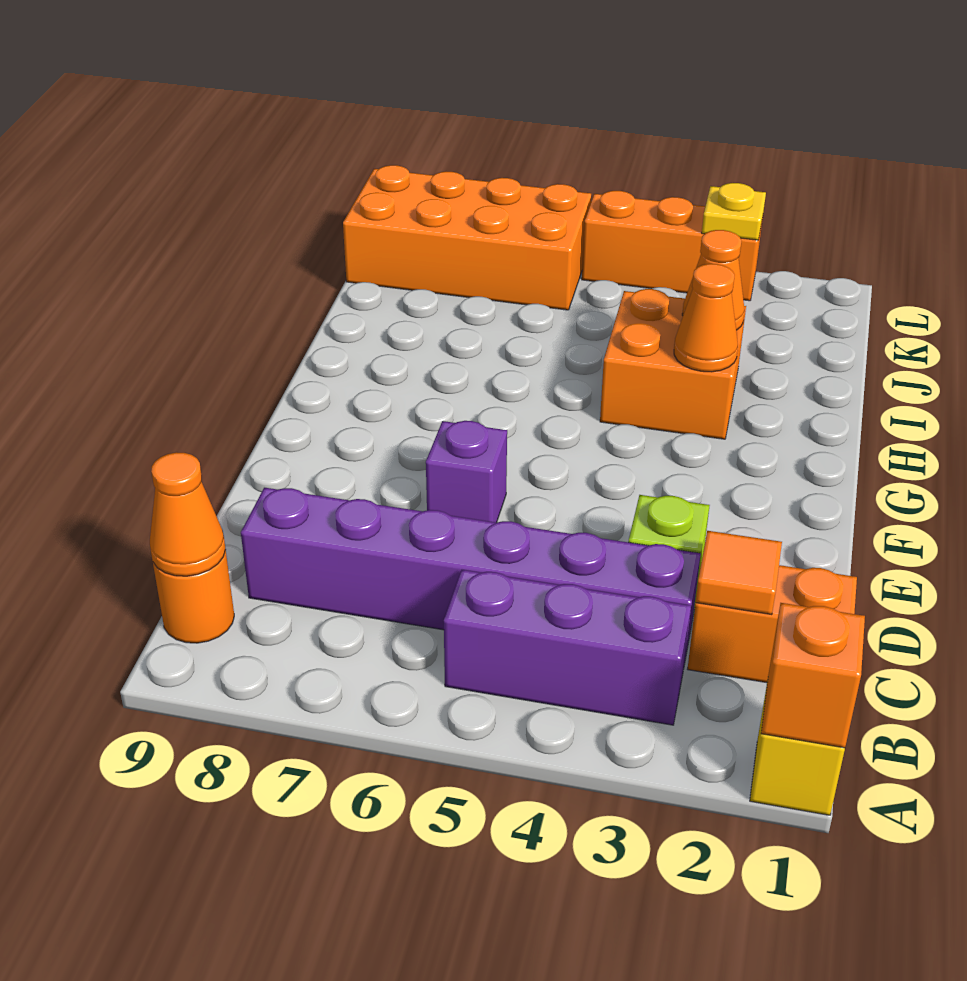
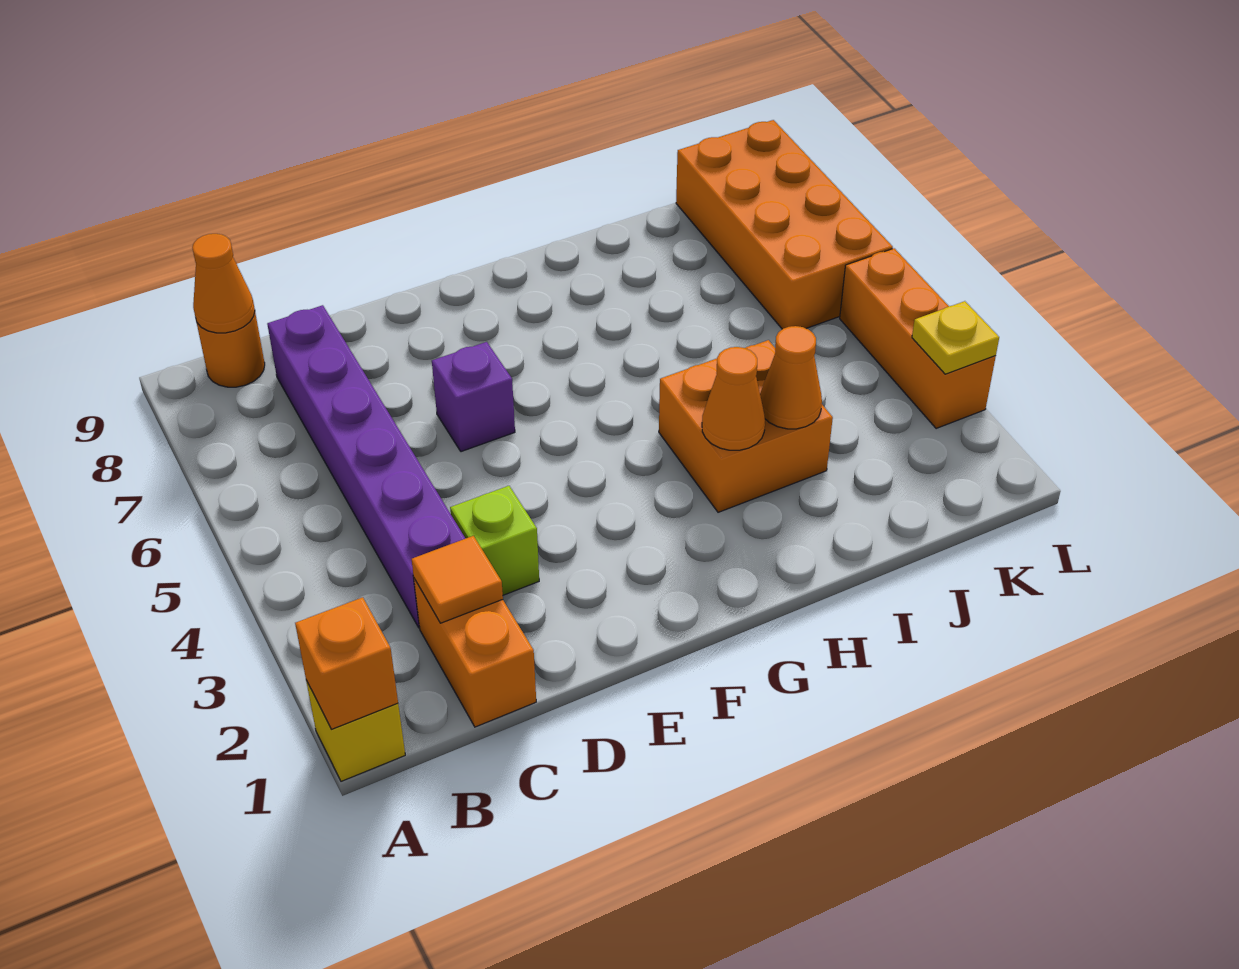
purple 1x3 brick [444,570,691,725] -> none

